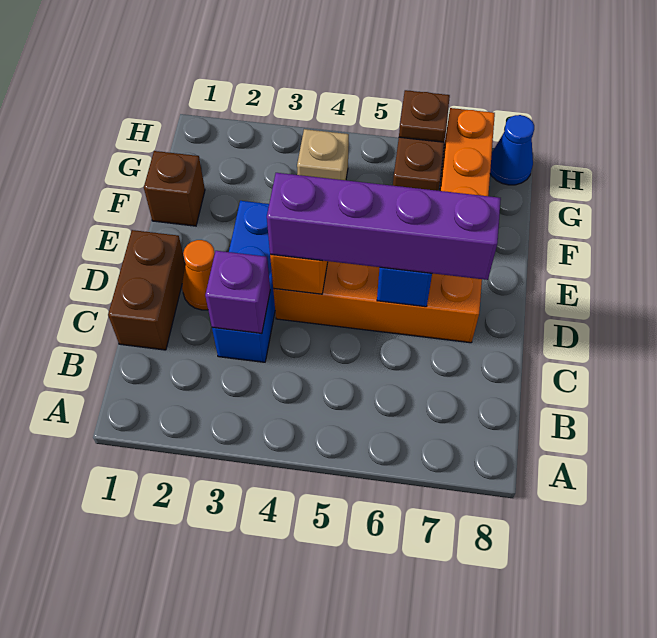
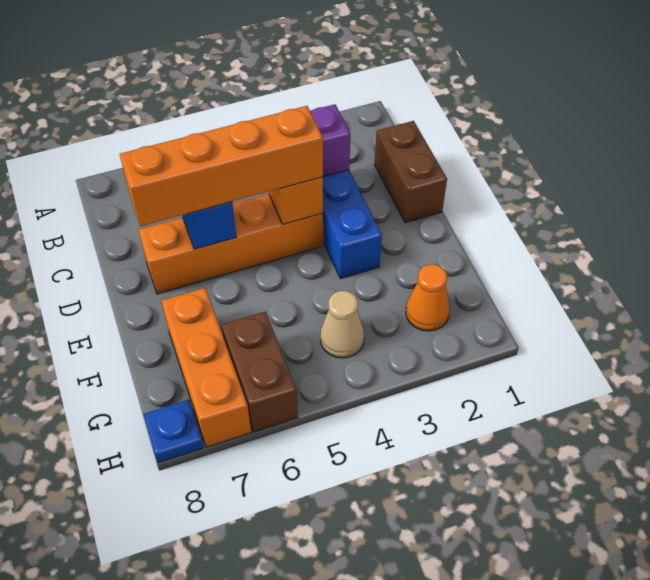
orange 1x1 cone [182,240,215,310] -> orange 1x1 cone moved to [406,264,450,331]
purple 1x4 brick [267,173,501,280] -> orange 1x4 brick [120,106,323,227]
brown 1x1 brick [144,151,205,226] -> none
tan 1x1 brick [297,129,349,180] -> tan 1x1 cone [320,291,364,358]
brown 1x1 plate [399,90,450,142] -> none
blue 1x1 cone [490,115,534,185] -> blue 1x1 plate [143,400,204,463]

